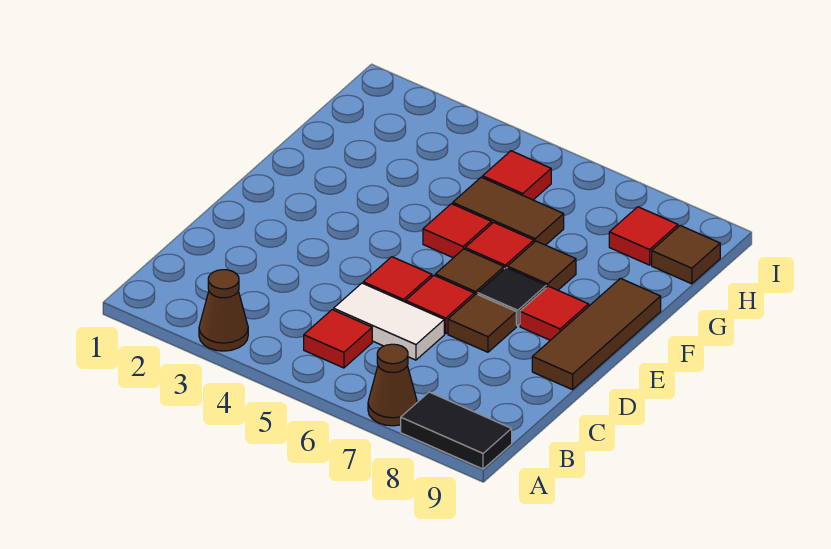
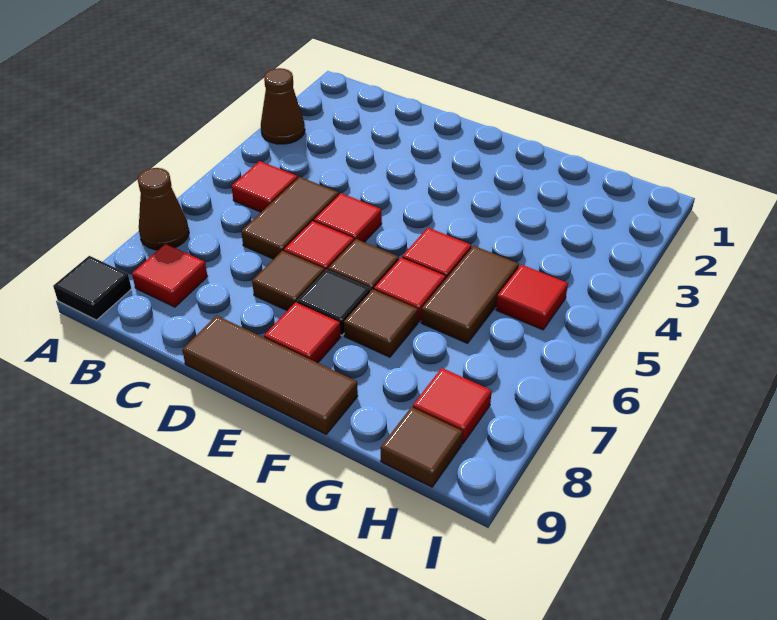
black 1x2 tile [401,392,512,469] -> black 1x1 tile [53,256,132,320]
none -> red 1x1 tile [132,244,208,307]
white 1x2 tile [334,283,444,360] -> brown 1x2 tile [241,177,339,259]

